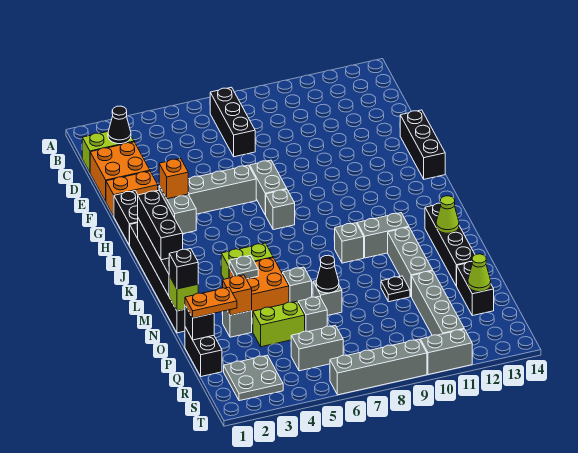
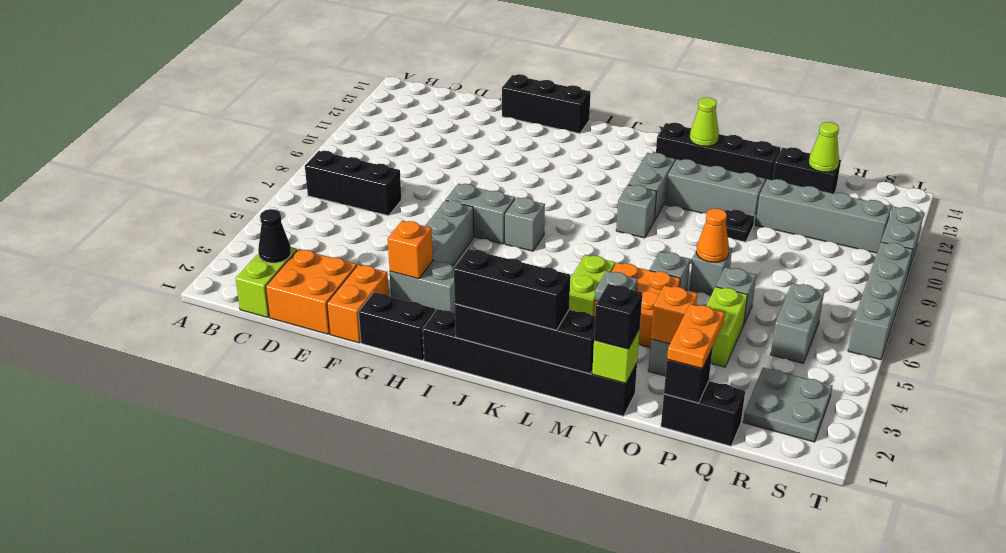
black 1x1 cone [316,255,339,293] -> orange 1x1 cone [696,208,729,262]

